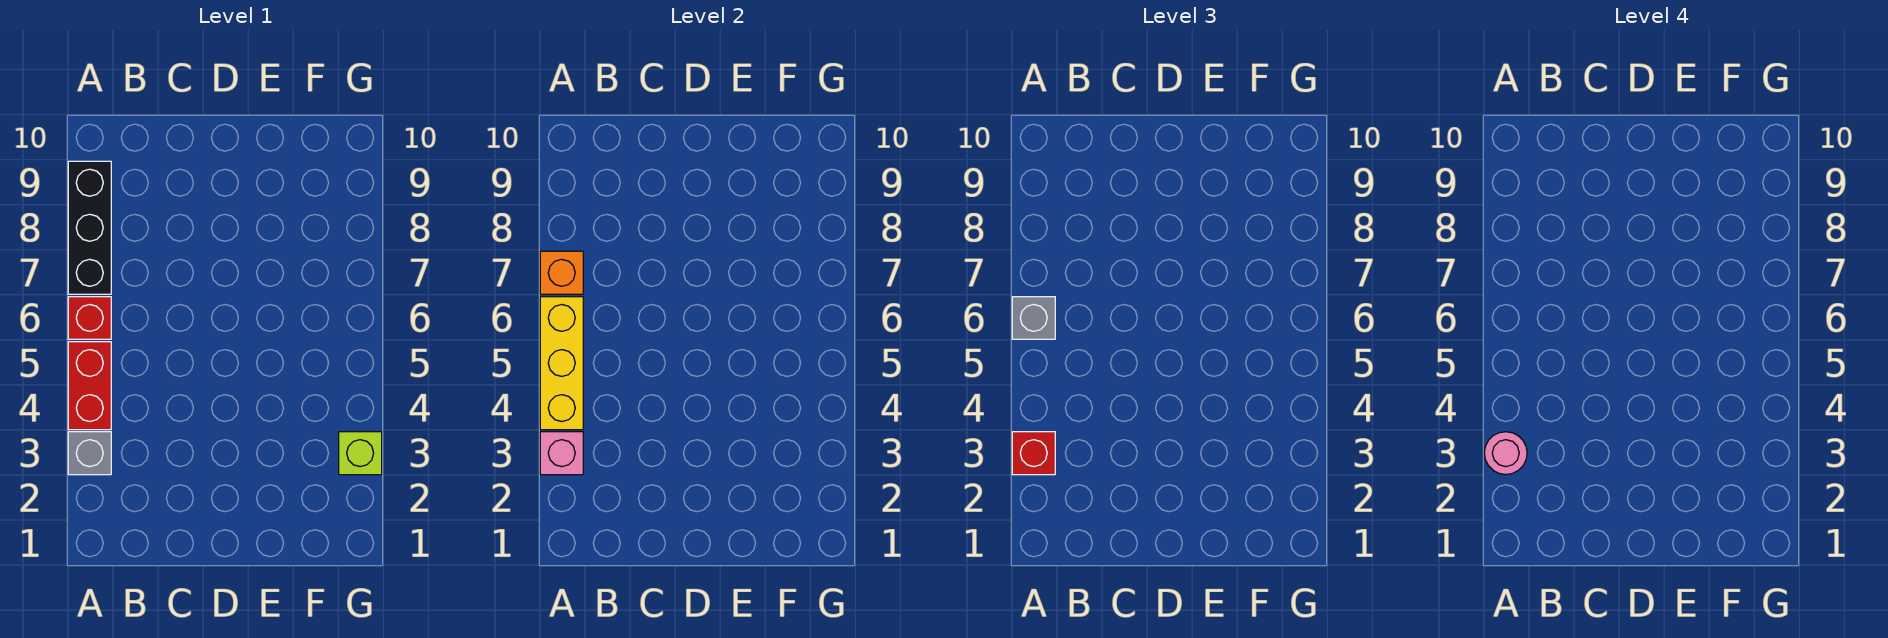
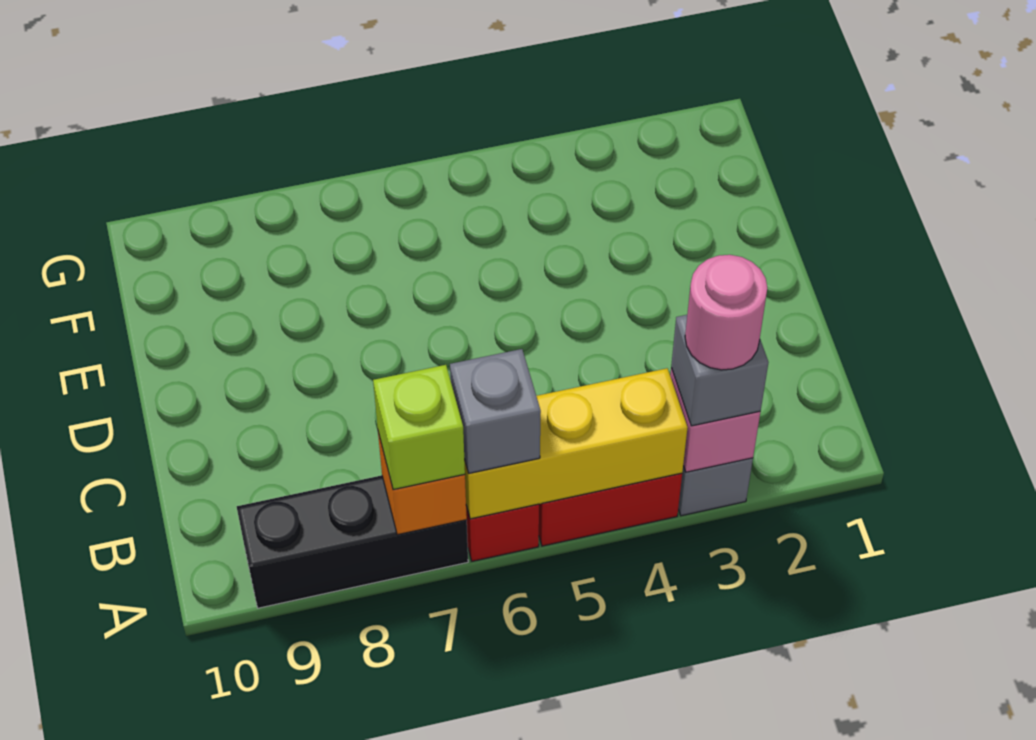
red 1x1 brick [1012,432,1055,475] -> grey 1x1 brick [671,315,769,426]
lime 1x1 brick [339,432,382,475] -> lime 1x1 brick moved to [373,365,465,490]

